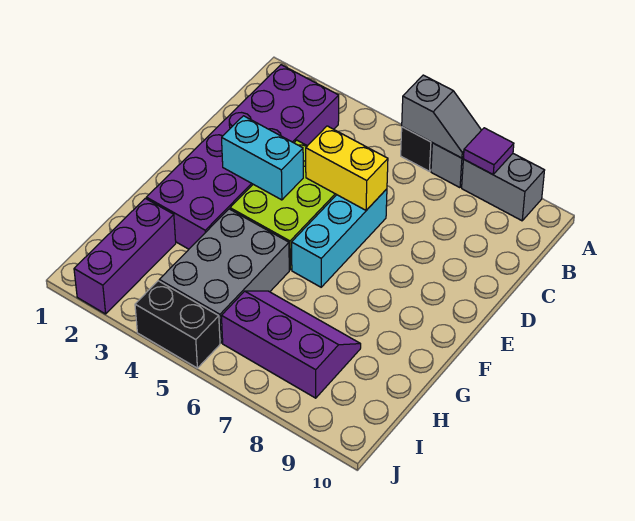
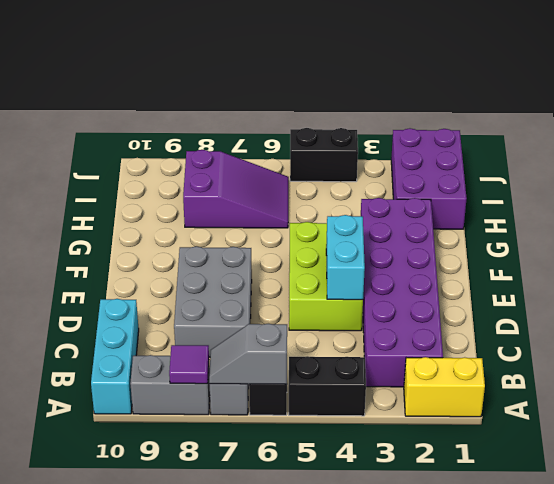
none -> black 1x2 brick [289,356,366,416]
yellow 1x2 brick [306,126,388,210] -> yellow 1x2 brick moved to [404,357,485,417]
cyan 1x3 brick [292,189,387,287] -> cyan 1x3 brick moved to [91,299,139,414]
cyan 1x2 brick [222,116,303,200] -> cyan 1x2 brick turned to [326,215,365,300]
grey 2x3 brick [159,209,289,343] -> grey 2x3 brick moved to [174,246,252,357]
purple 1x3 brick [74,198,176,314] -> purple 2x3 brick [391,128,467,229]
purple 2x3 slope [222,291,361,398] -> purple 2x3 slope turned to [183,150,289,228]

